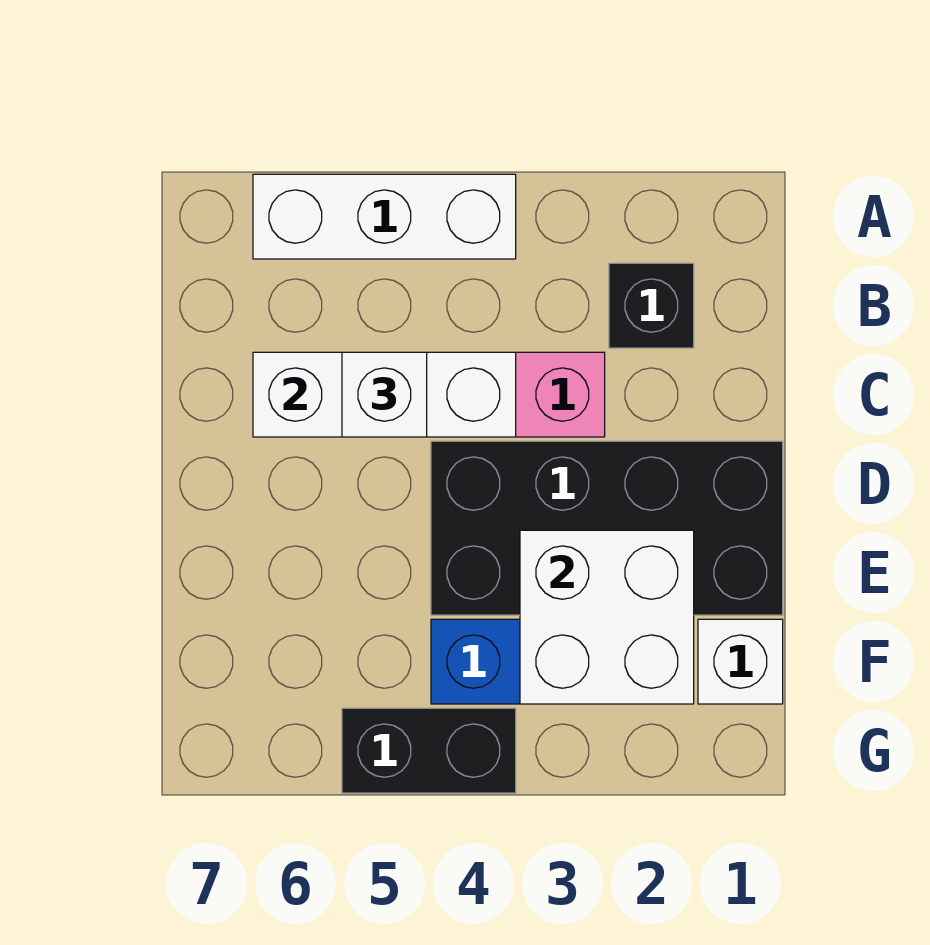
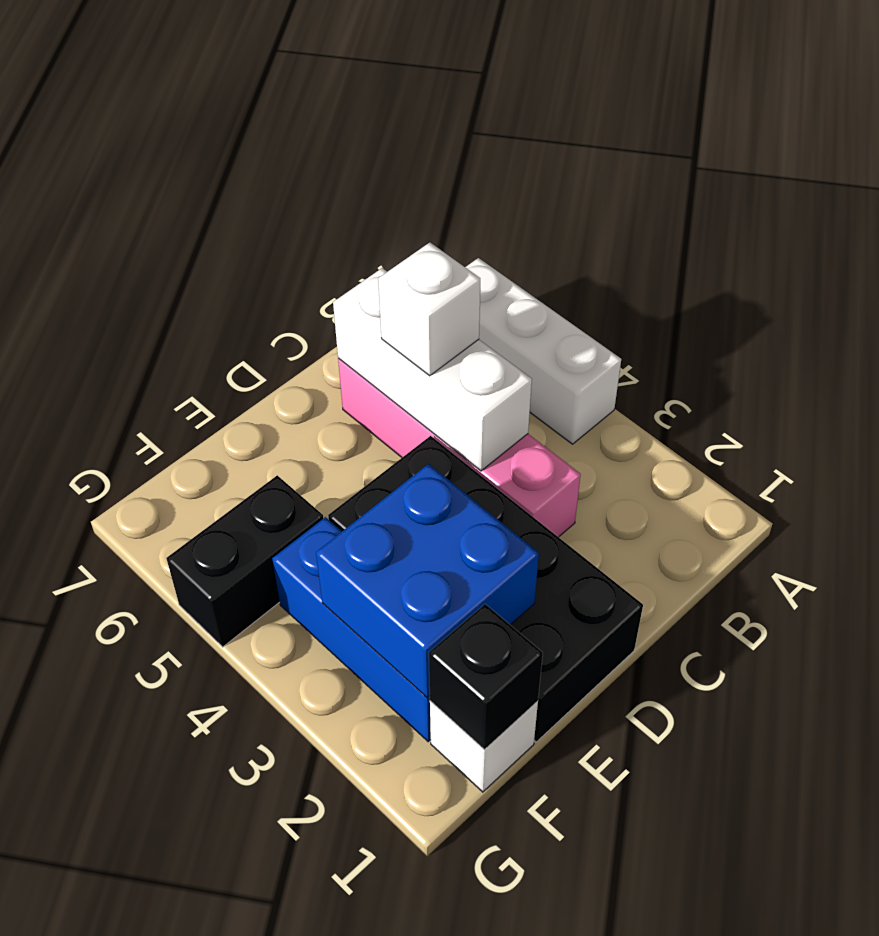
black 1x1 brick [609,263,694,348] -> black 1x1 brick moved to [429,604,543,750]
white 2x2 brick [520,530,694,704] -> blue 2x2 brick [316,464,539,698]
black 1x2 brick [342,708,516,793] -> black 1x2 brick turned to [166,475,323,647]

